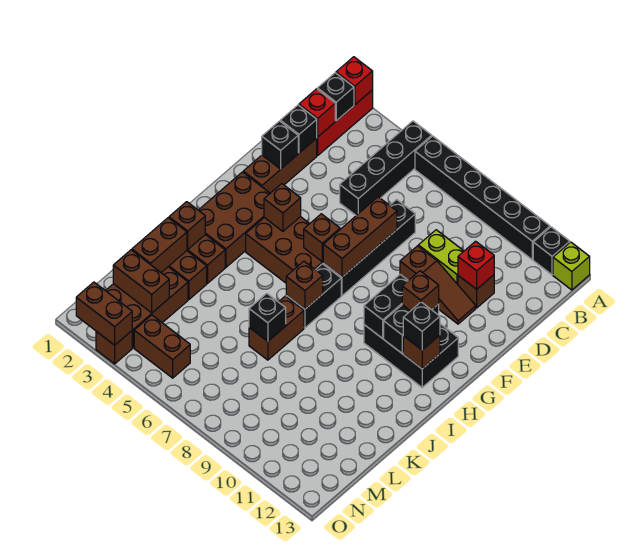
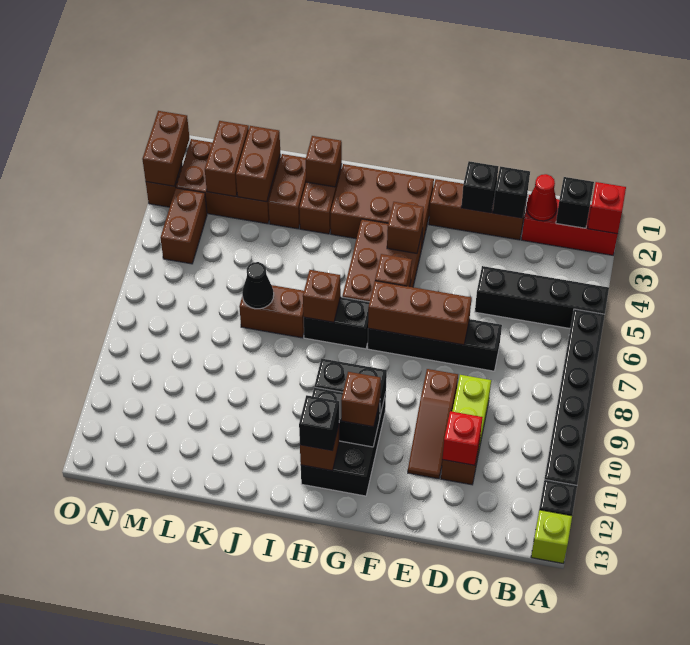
red 1x1 brick [299,89,335,137] -> red 1x1 cone [527,174,557,221]
brown 1x2 brick [132,218,187,273] -> brown 1x2 brick turned to [236,126,280,202]
black 1x1 brick [249,293,286,341] -> black 1x1 cone [242,262,274,309]

